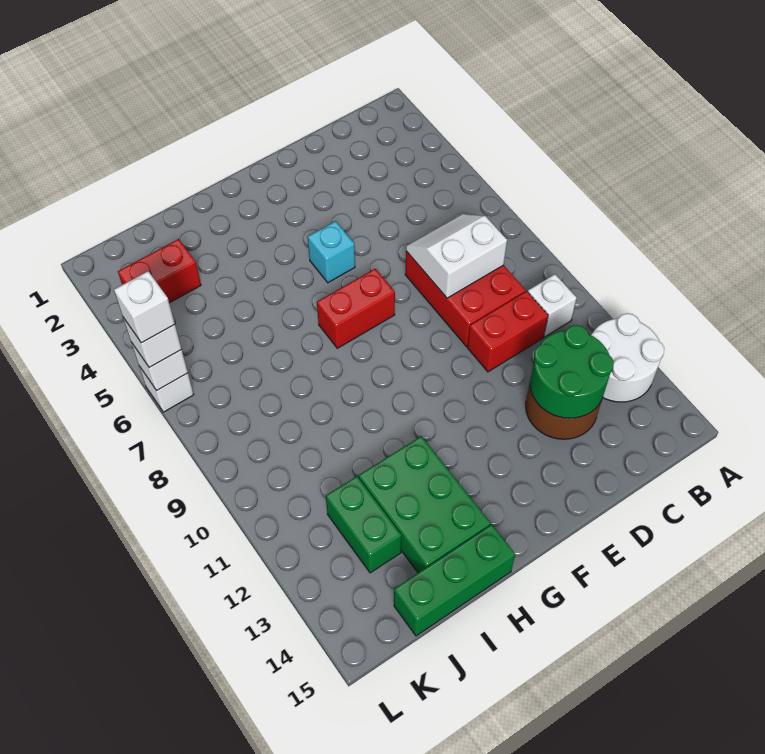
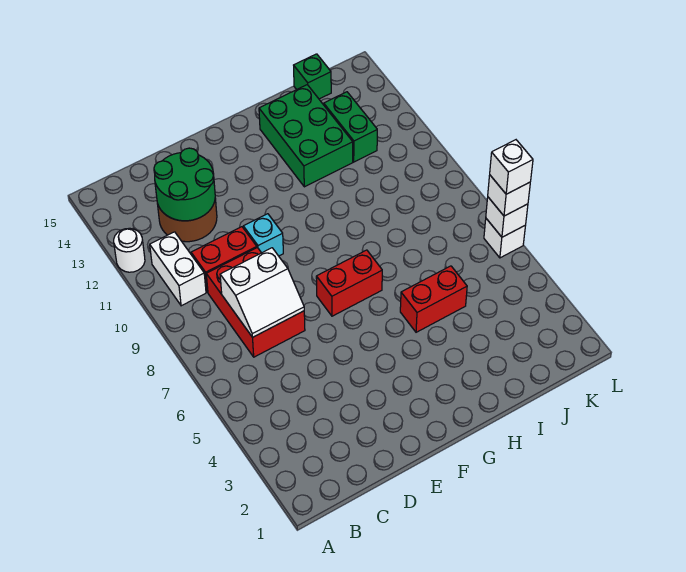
white 2x2 round brick [591,313,664,402] -> white 1x1 round brick [114,228,145,272]
white 1x1 brick [528,274,577,337] -> white 1x2 brick [150,232,206,306]
cyan 1x1 brick [308,221,355,283] -> cyan 1x1 brick moved to [243,214,283,256]
green 1x3 brick [394,525,515,636] -> green 1x1 brick [294,54,331,99]
red 1x2 brick [118,239,201,303] -> red 1x2 brick moved to [400,266,467,332]

